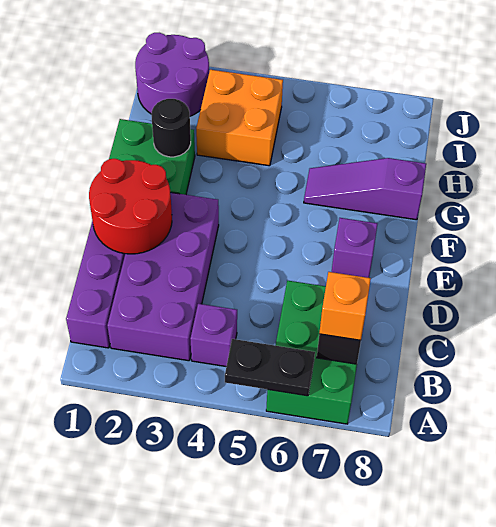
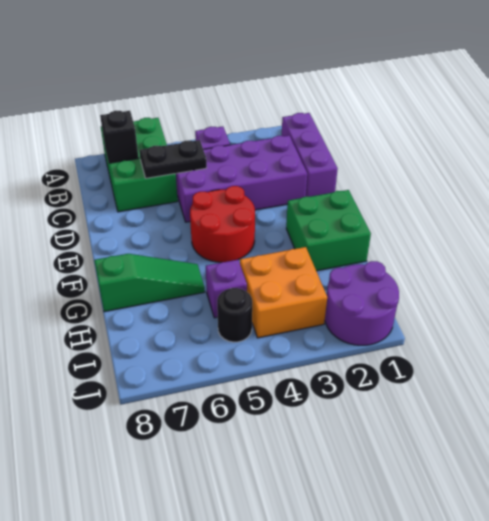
black 1x2 plate [225,339,315,396] -> black 1x2 plate moved to [139,140,207,178]
purple 2x4 brick [107,193,219,361] -> purple 2x4 brick turned to [176,136,307,222]
orange 1x1 brick [319,272,371,340] -> none
red 2x2 round brick [89,159,172,254] -> red 2x2 round brick moved to [190,186,255,262]
purple 1x1 brick [332,218,377,278] -> purple 1x1 brick moved to [206,260,247,318]
black 1x1 round brick [151,99,191,157] -> black 1x1 round brick moved to [217,288,252,342]
purple 1x3 slope [304,158,426,220] -> green 1x3 slope [94,254,205,312]

